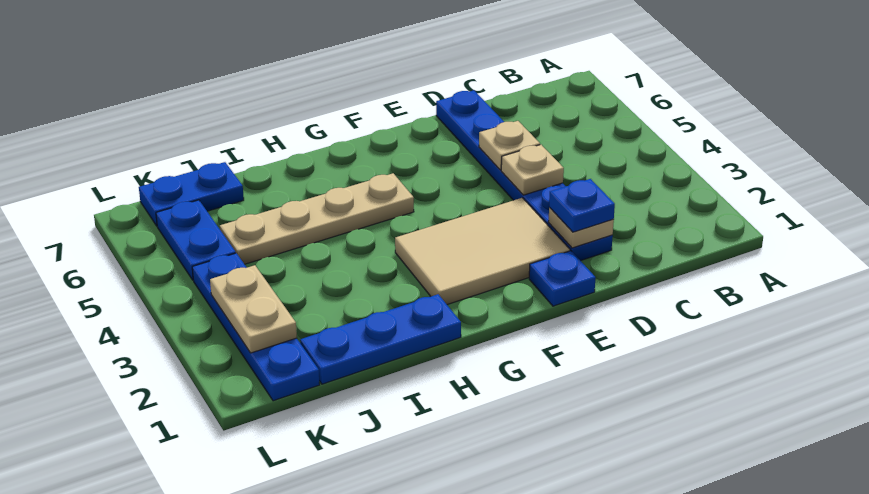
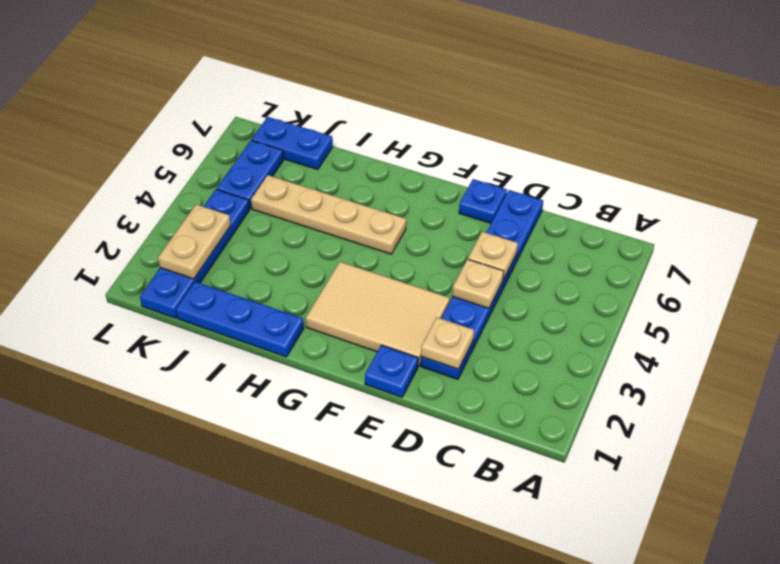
blue 1x1 plate [549,179,615,232] -> blue 1x1 plate moved to [459,179,507,223]

